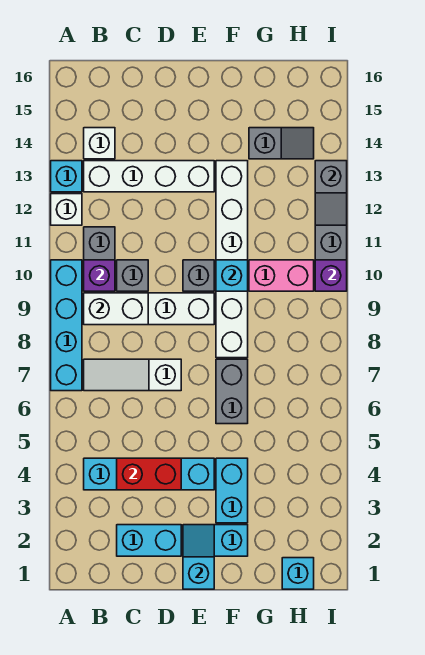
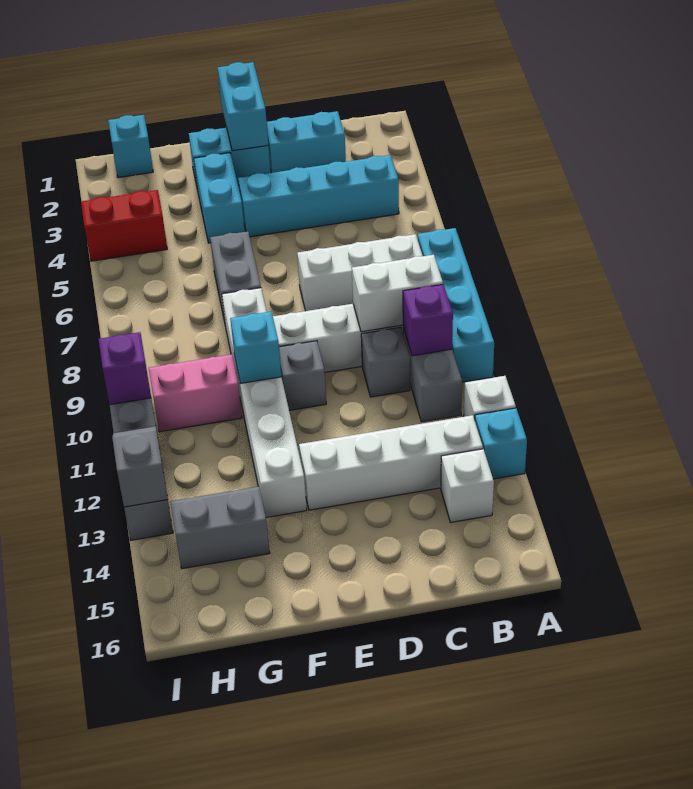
white 1x3 slope [84,359,181,391] -> white 1x3 brick [297,234,423,311]
red 1x2 brick [117,458,181,490] -> red 1x2 brick moved to [81,190,167,261]
cyan 1x2 slope [183,525,214,589] -> cyan 1x2 brick [218,62,268,151]
grey 1x2 slope [249,128,314,159] -> grey 1x2 brick [170,487,270,569]

